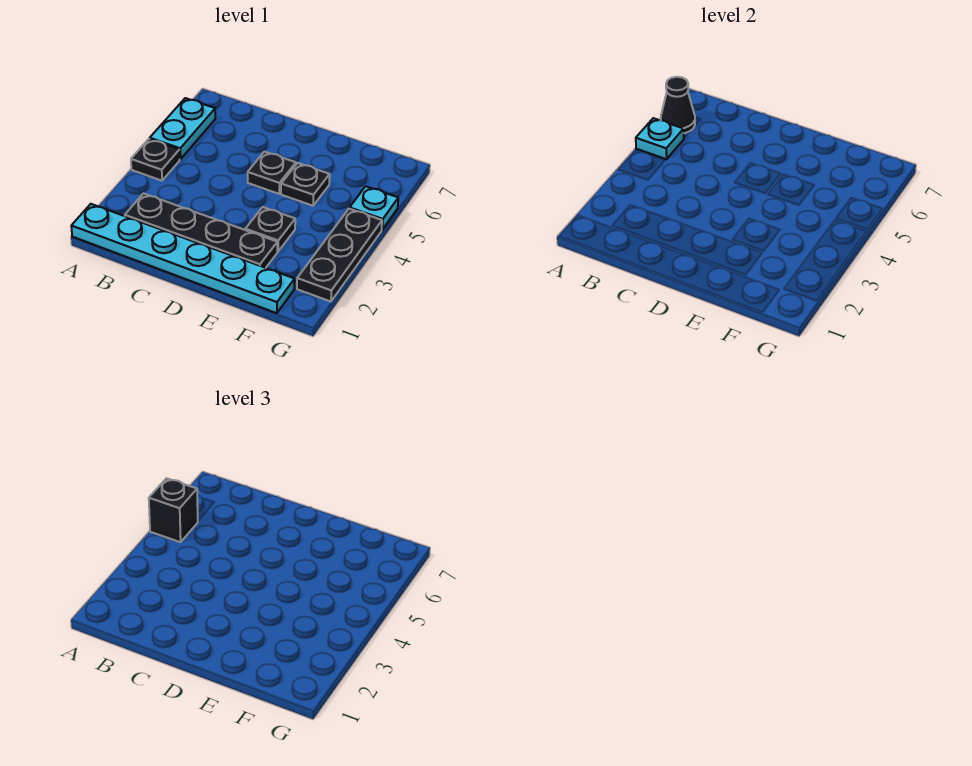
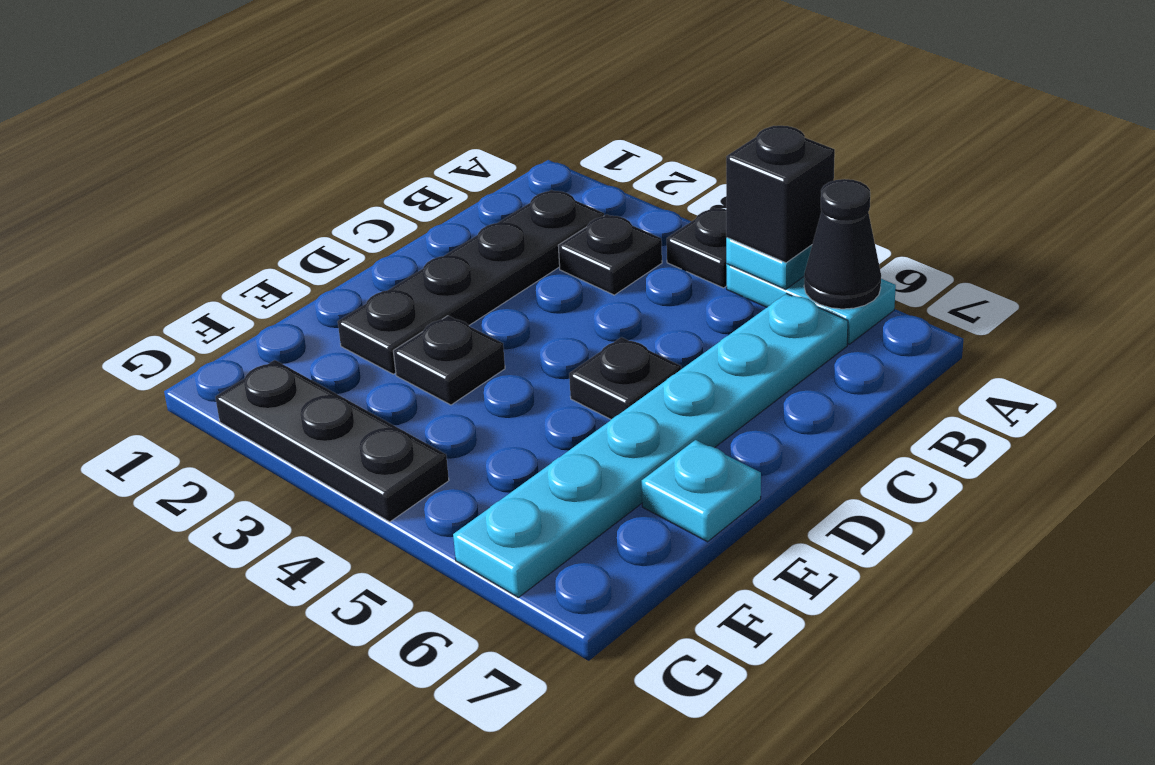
cyan 1x6 plate [71,204,295,313] -> cyan 1x6 plate moved to [453,294,848,597]
black 1x1 plate [281,163,330,206] -> black 1x1 plate moved to [558,214,662,295]
cyan 1x1 plate [350,186,398,230] -> cyan 1x1 plate moved to [642,440,761,542]

